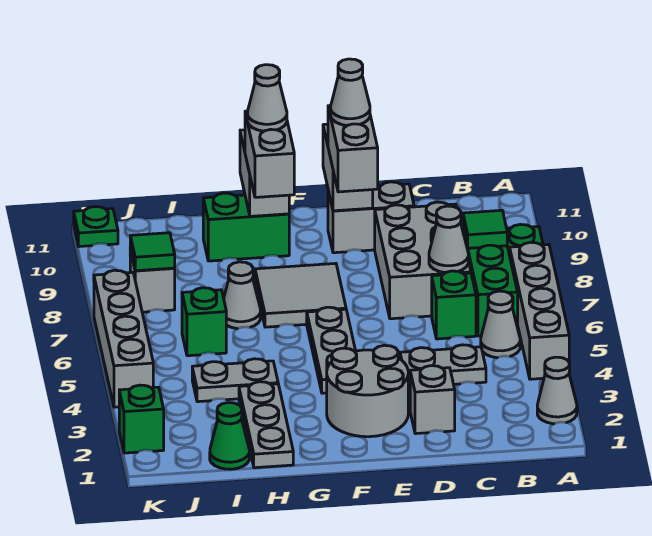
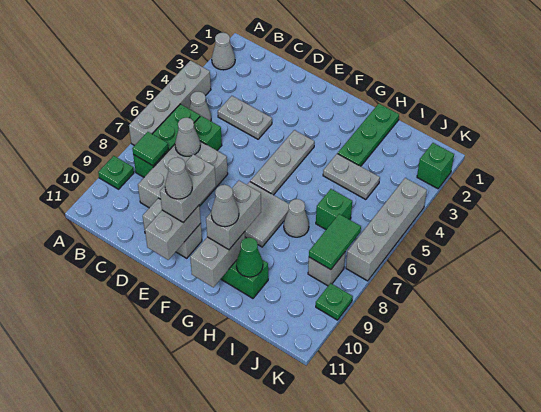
grey 1x1 brick [410,366,455,434] -> none
grey 2x2 round brick [327,345,408,437] -> none
grey 1x3 plate [239,382,293,468] -> green 1x3 plate [338,104,399,166]
green 1x1 cone [210,403,249,469] -> green 1x1 cone moved to [236,238,263,277]
green 1x1 tile [130,233,175,271] -> green 1x2 tile [309,214,361,270]
green 1x1 plate [74,207,118,247] -> green 1x1 plate moved to [316,283,353,320]

